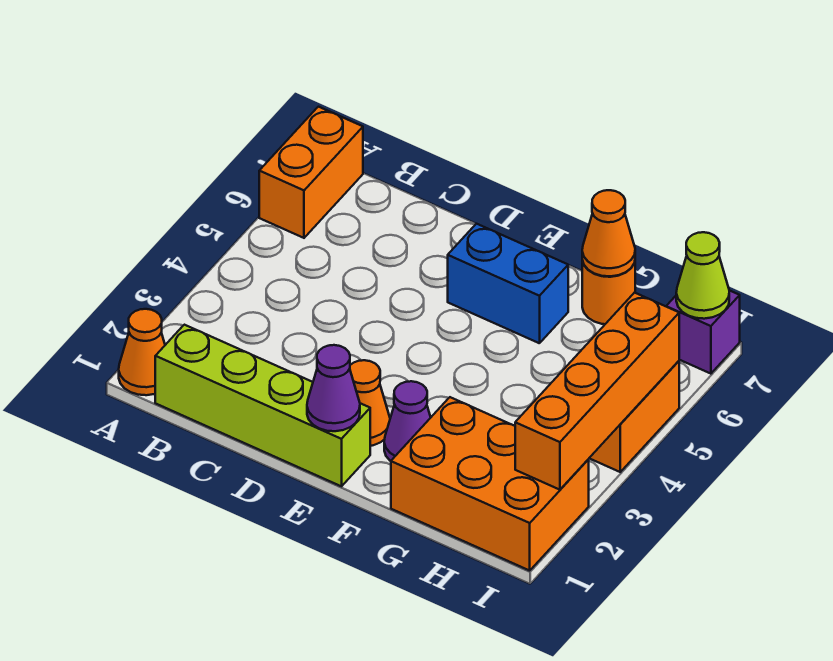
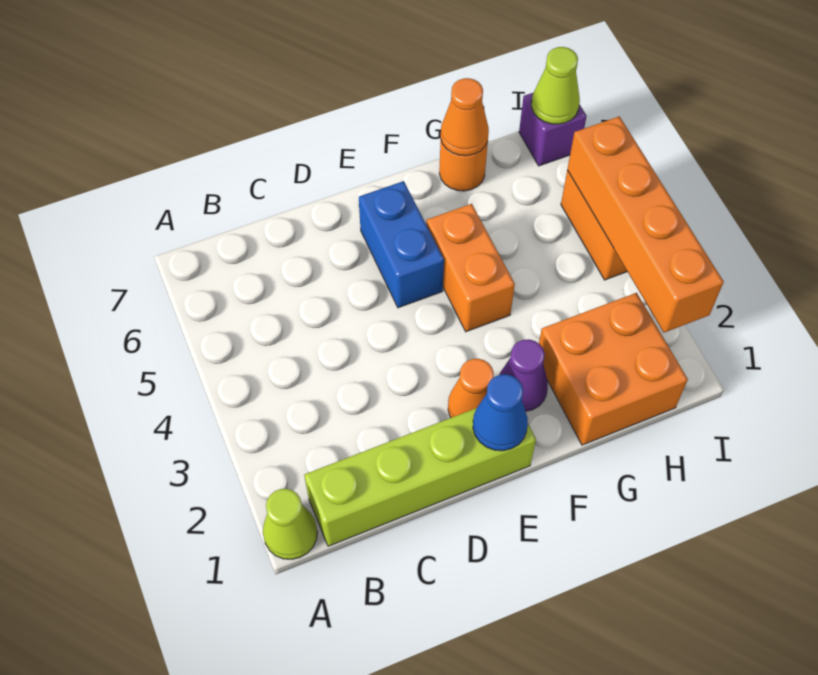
orange 1x1 cone [119,309,165,395] -> lime 1x1 cone [263,489,318,559]
orange 1x2 brick [259,107,363,238] -> orange 1x2 brick moved to [426,204,515,332]
purple 1x1 cone [307,345,360,431] -> blue 1x1 cone [473,374,528,451]
blue 1x2 brick [448,224,568,343] -> blue 1x2 brick turned to [359,181,444,308]
orange 2x3 brick [391,397,589,571] -> orange 2x2 brick [539,293,688,445]

